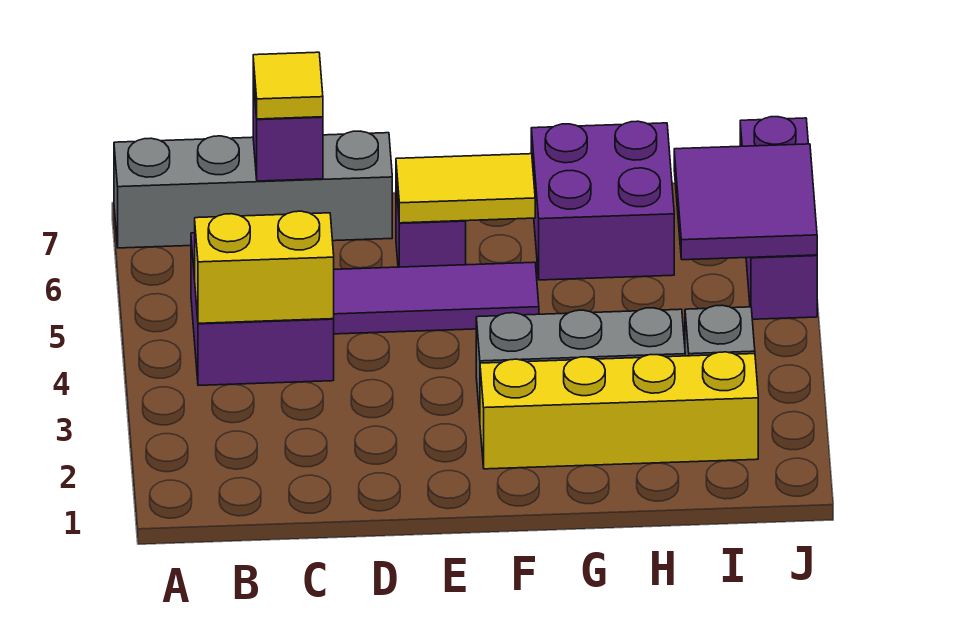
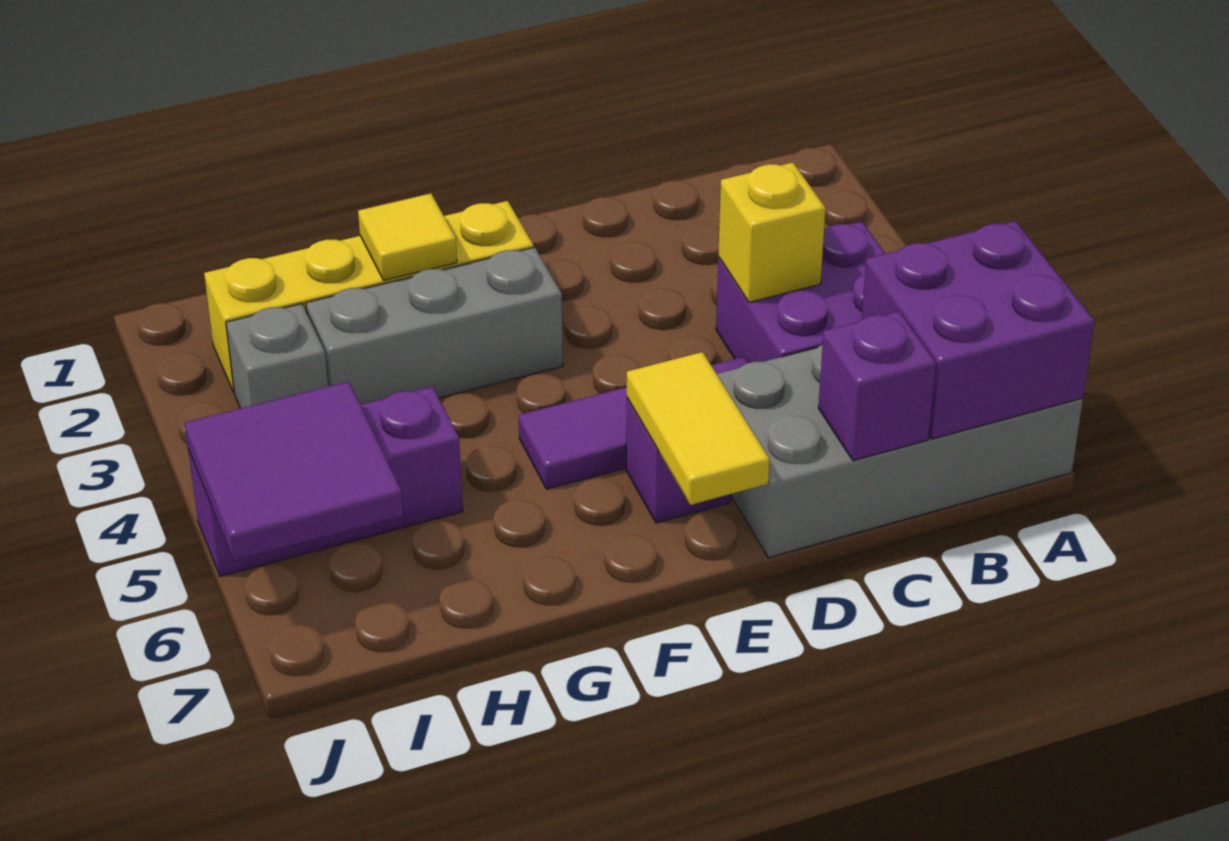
grey 1x4 brick [114,131,392,248] -> grey 2x4 brick [717,344,1083,558]
yellow 1x2 brick [195,211,334,323] -> yellow 1x1 brick [718,163,825,302]
yellow 1x1 tile [253,52,323,119] -> yellow 1x1 tile moved to [358,193,457,280]
yellow 1x2 tile [396,154,535,223] -> yellow 1x2 tile turned to [627,352,769,505]
purple 2x2 brick [531,121,674,280] -> purple 2x2 brick moved to [862,221,1095,439]
purple 1x3 brick [740,117,817,319] -> purple 1x3 brick turned to [188,386,463,576]

